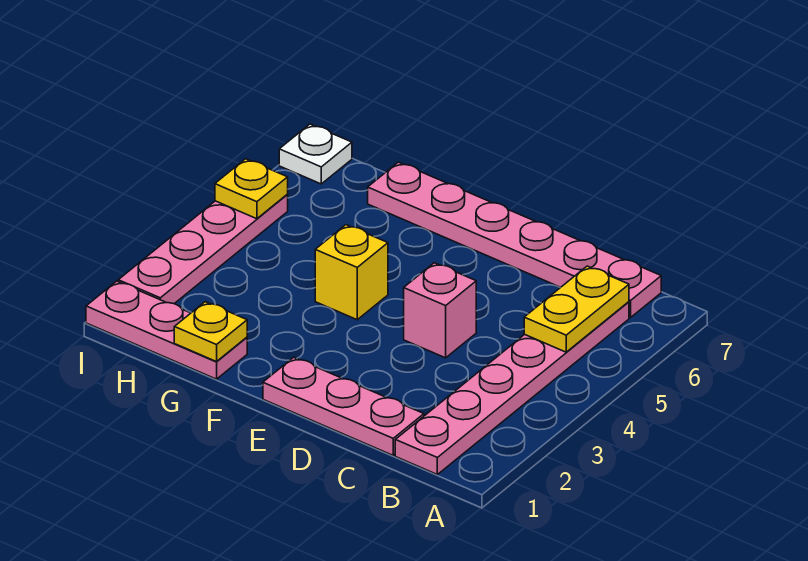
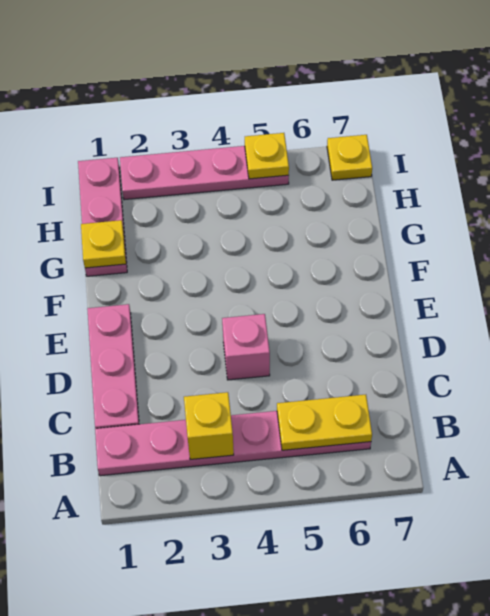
pink 1x6 plate [368,162,661,317] -> none
yellow 1x1 brick [315,225,388,320] -> yellow 1x1 brick moved to [184,392,234,460]
white 1x1 plate [279,124,352,184] -> yellow 1x1 plate [327,135,372,180]

